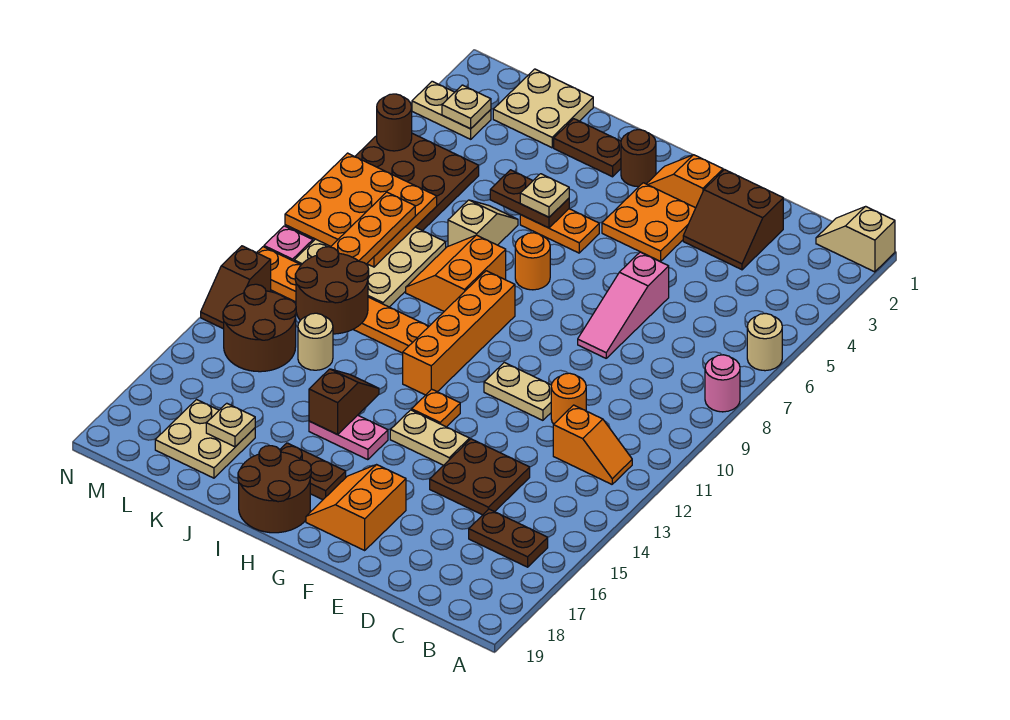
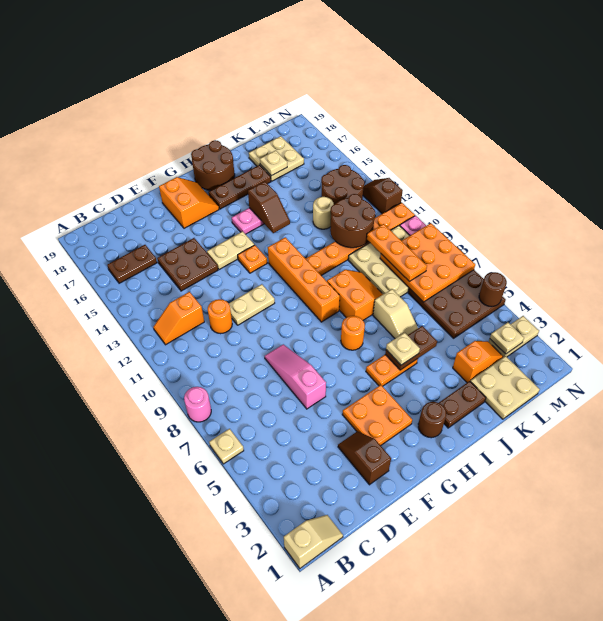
tan 1x1 round brick [747,314,782,371] -> tan 1x1 plate [209,429,244,464]
brown 2x2 slope [683,170,783,270] -> brown 1x2 slope [338,431,391,485]
orange 1x2 slope [647,155,723,208] -> orange 1x2 slope moved to [453,341,503,383]
brown 1x2 plate [280,443,346,500] -> brown 1x3 plate [208,165,271,209]

